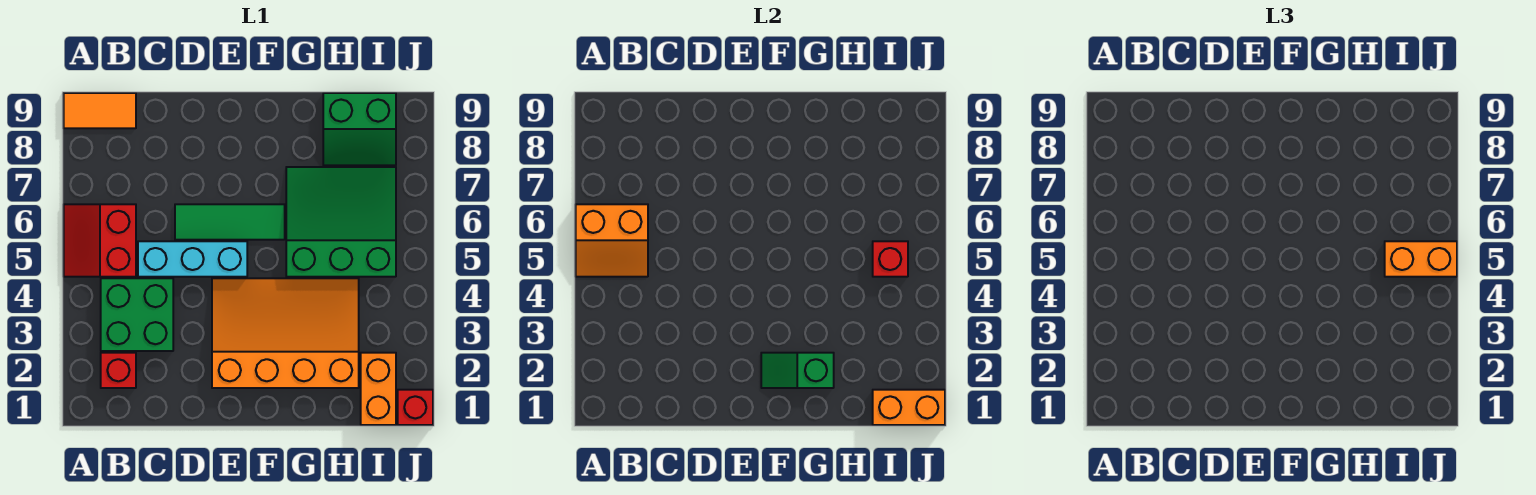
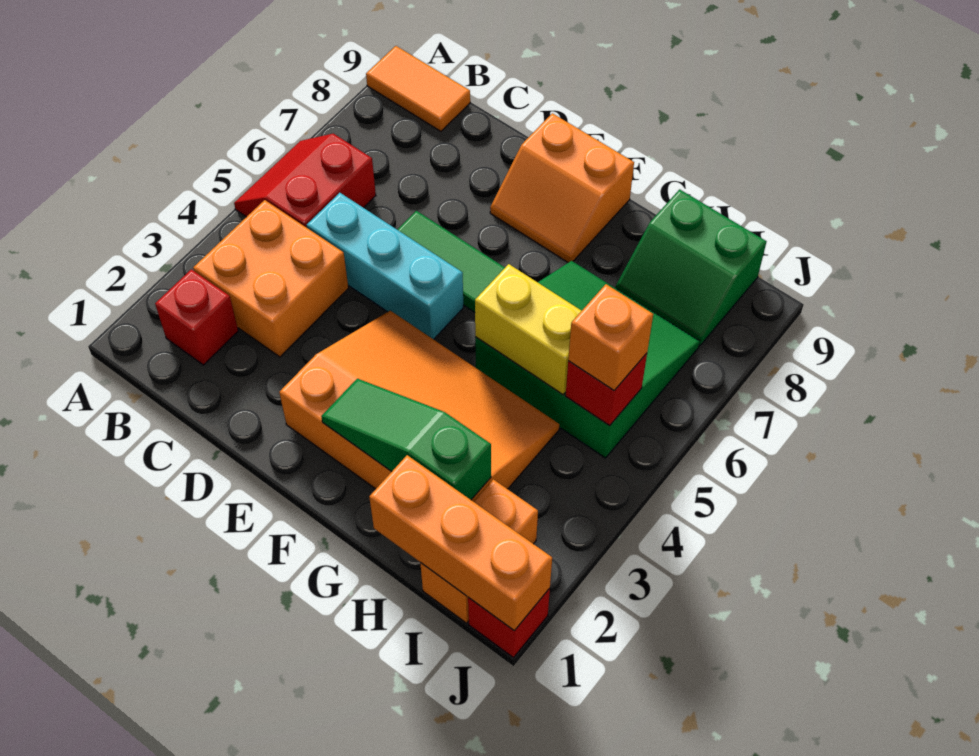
orange 2x2 slope [576,204,648,277] -> orange 2x2 slope moved to [490,113,634,263]
green 2x2 brick [101,278,173,351] -> orange 2x2 brick [193,200,348,357]
green 1x2 slope [761,353,834,388] -> green 1x3 slope [321,379,491,500]
none -> yellow 1x2 brick [475,264,581,395]
orange 1x2 brick [873,390,945,425] -> orange 1x3 brick [369,455,552,631]
orange 1x2 brick [1385,241,1457,277] -> orange 1x1 brick [568,284,653,390]

